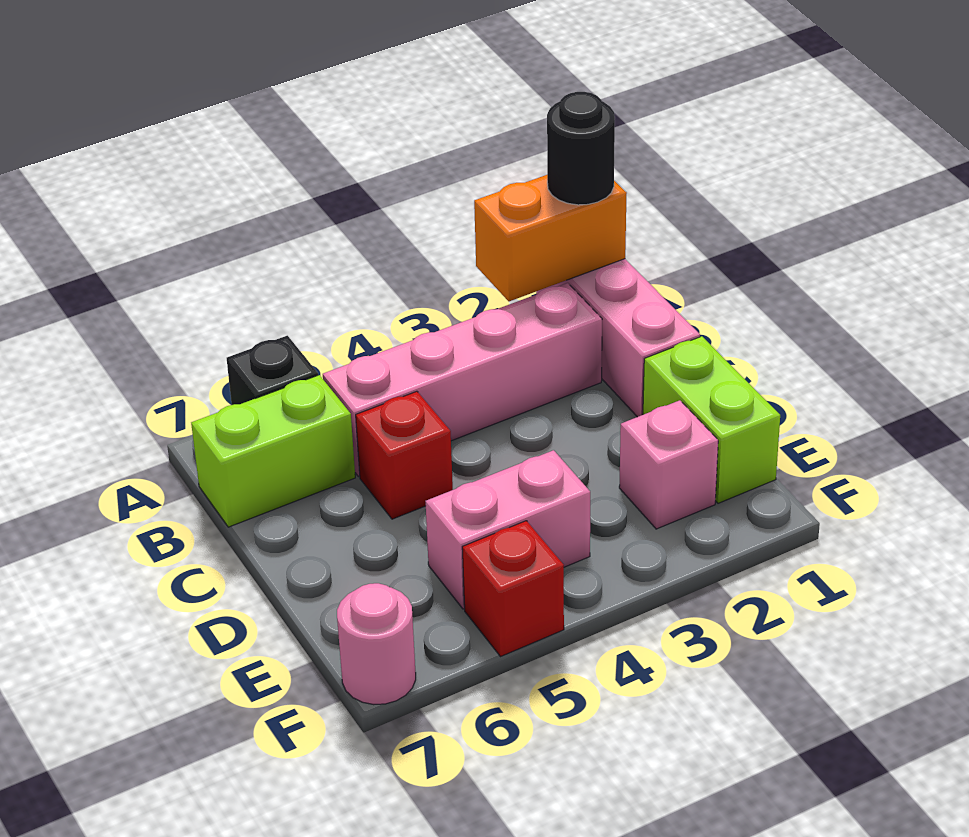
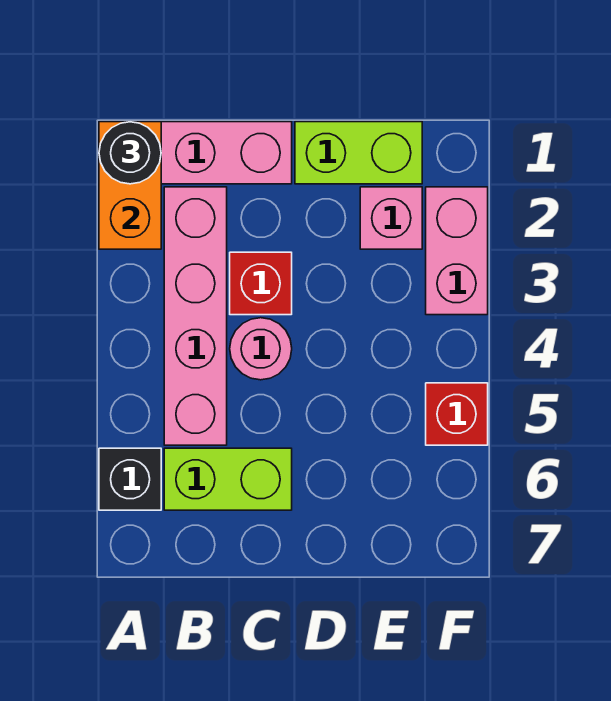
lime 1x2 brick [191,375,355,527] -> lime 1x2 brick turned to [164,448,292,510]
red 1x1 brick [356,391,453,519] -> red 1x1 brick moved to [230,252,292,315]
pink 1x2 brick [425,450,590,609] -> pink 1x2 brick moved to [426,187,488,315]
pink 1x1 round brick [337,583,416,705] -> pink 1x1 round brick moved to [230,318,292,380]

